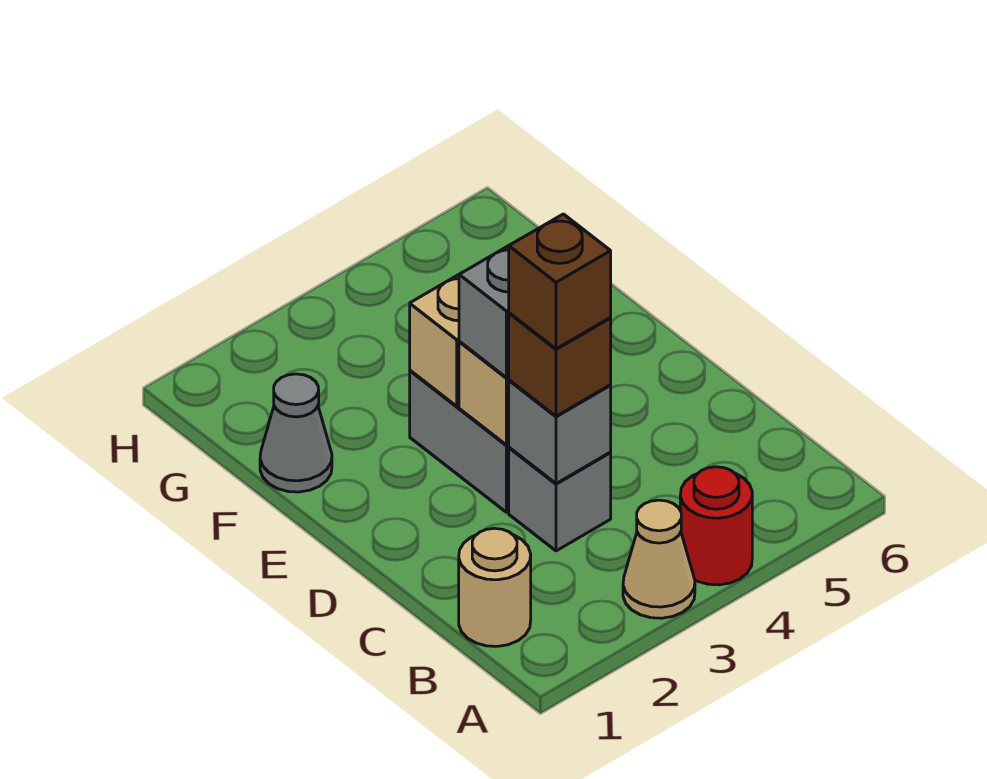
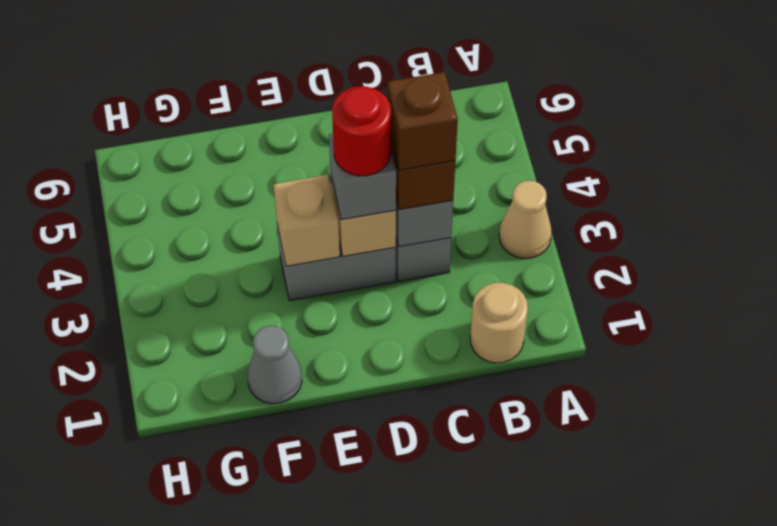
red 1x1 round brick [680,467,752,585] -> red 1x1 round brick moved to [332,86,391,176]

